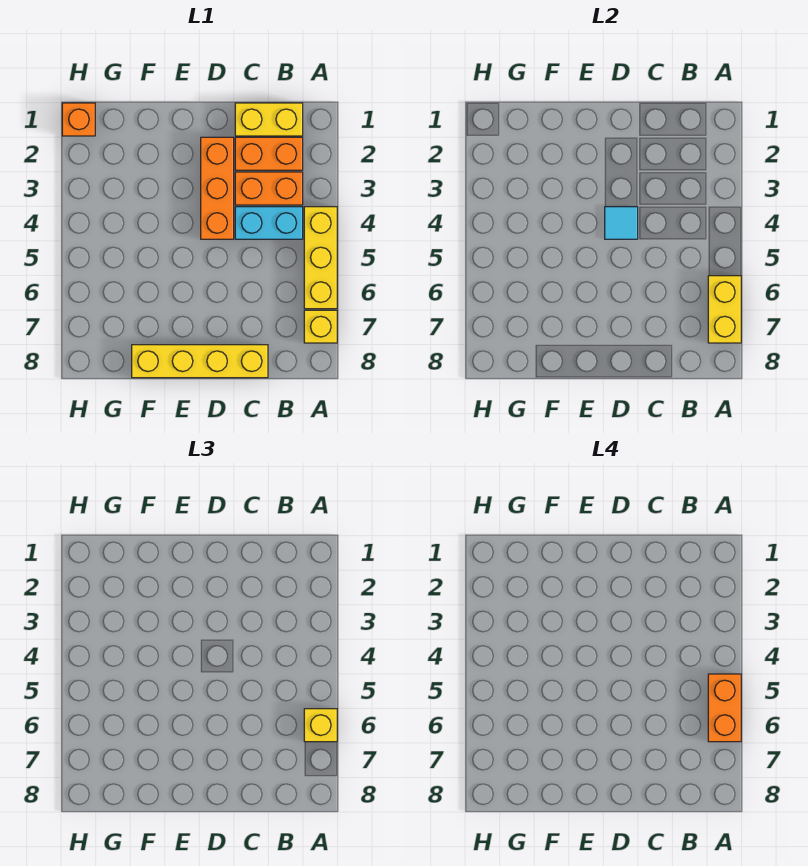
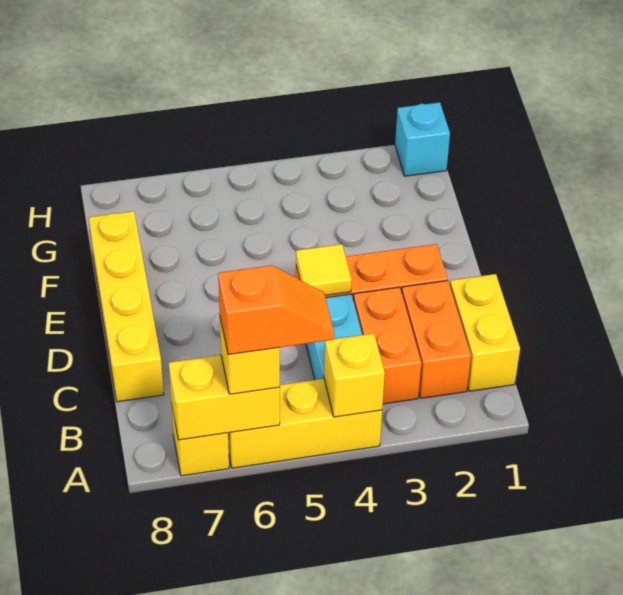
none -> yellow 1x1 brick [324,333,385,417]
orange 1x2 brick [708,674,741,742] -> orange 1x2 slope [218,265,334,355]
cyan 1x1 tile [605,207,638,239] -> yellow 1x1 tile [296,244,352,295]
orange 1x1 brick [62,103,95,136] -> cyan 1x1 brick [395,102,450,176]

